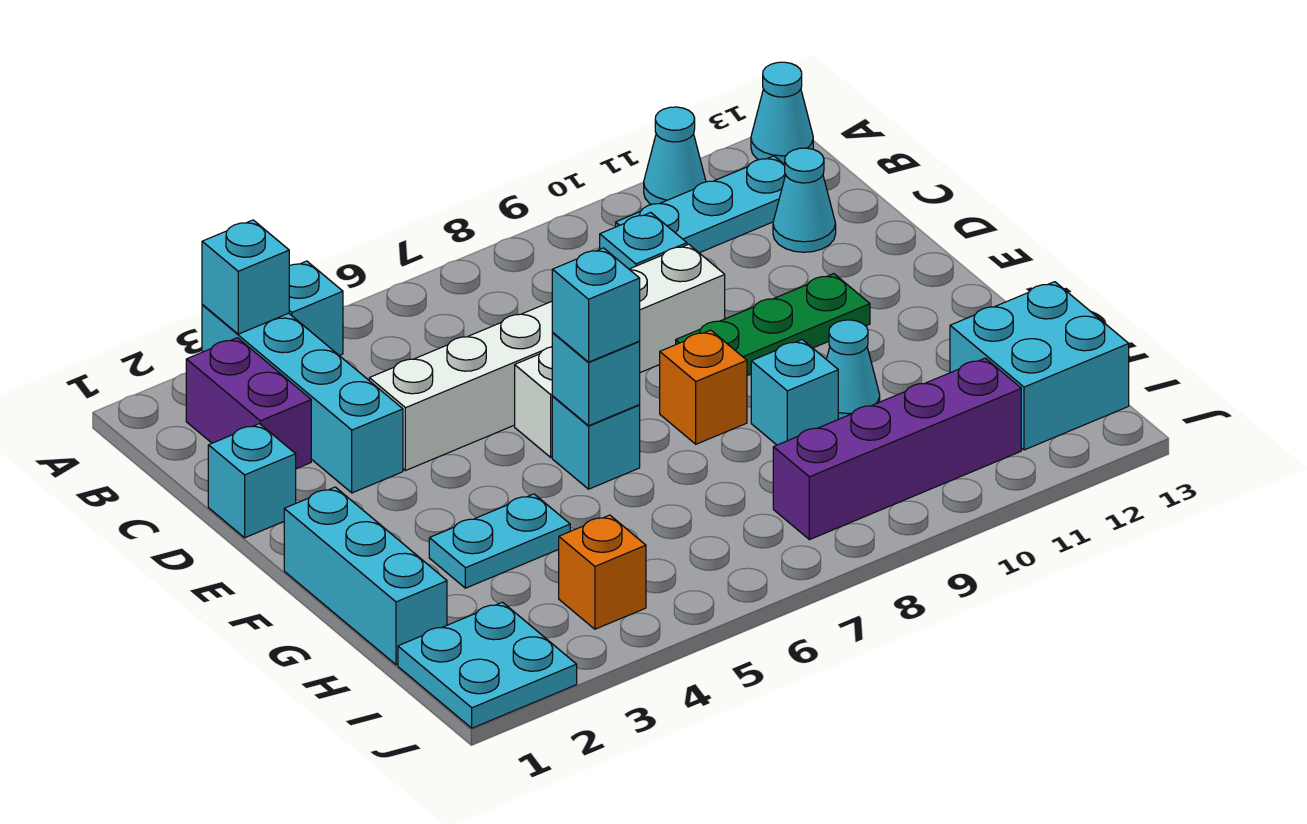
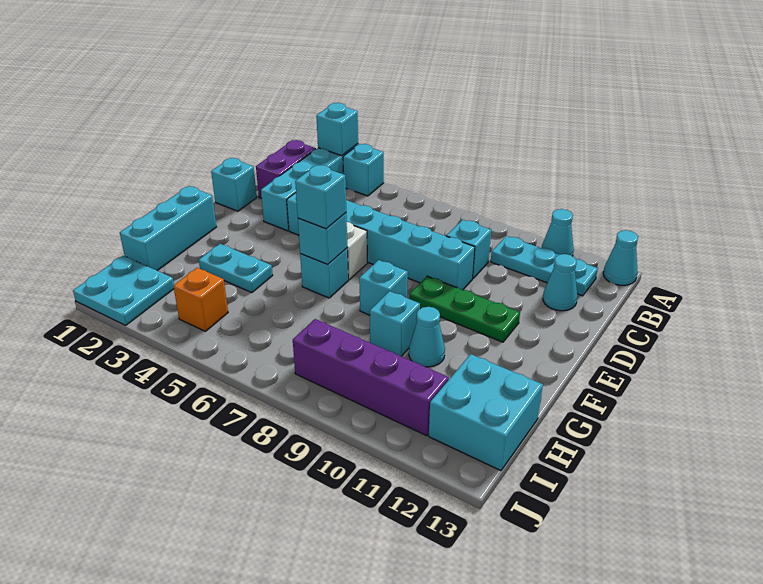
white 1x6 brick [369,244,725,471] -> cyan 1x6 brick [287,193,475,290]
orange 1x1 brick [660,330,747,444] -> cyan 1x1 brick [359,260,408,315]

